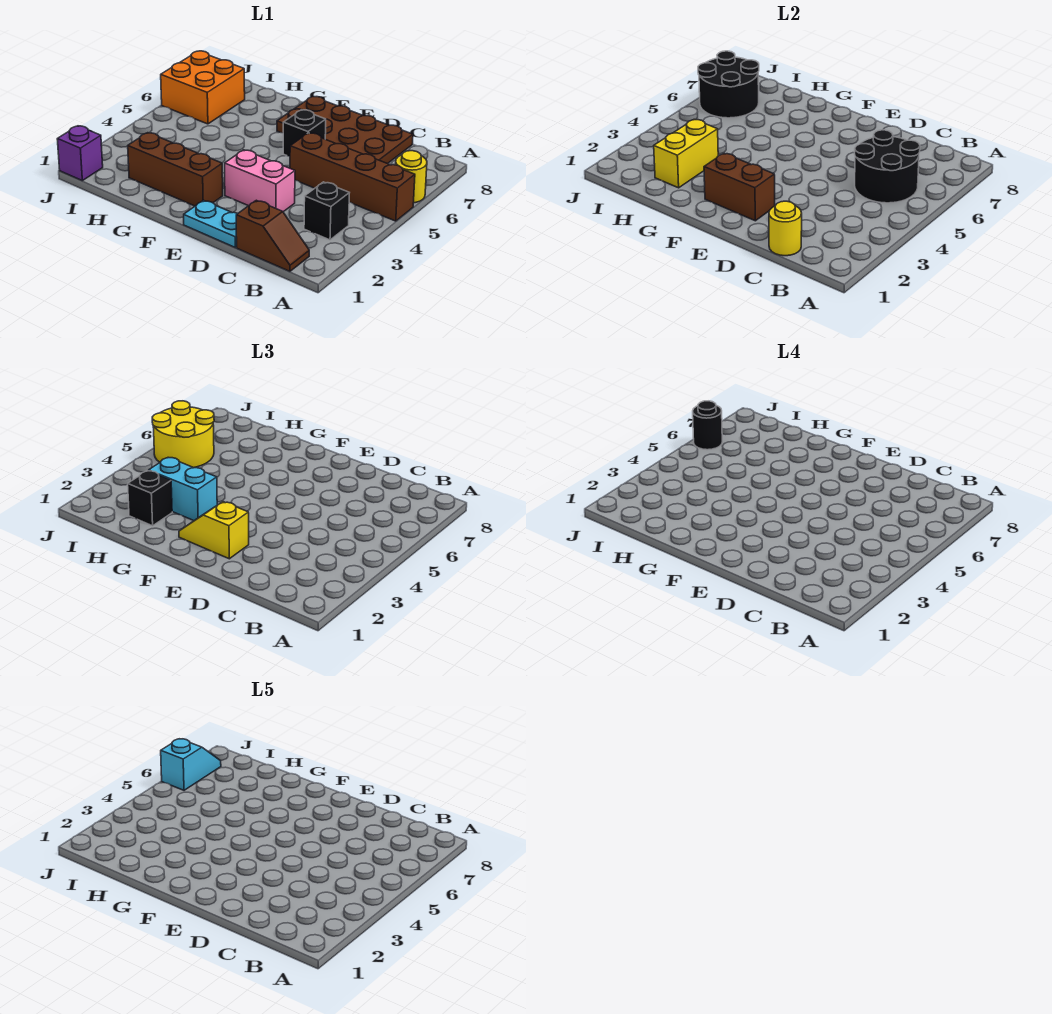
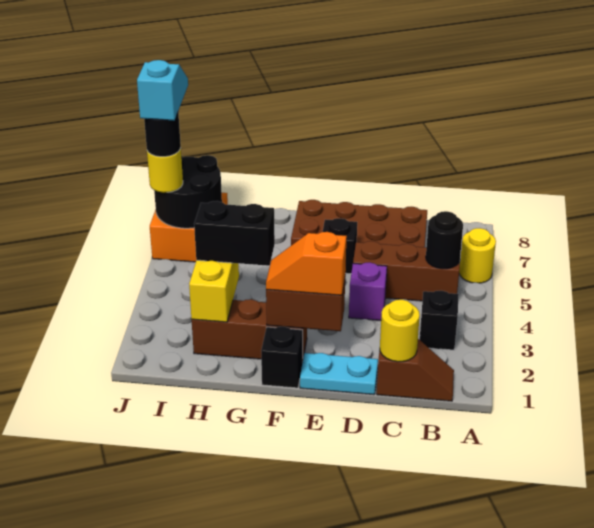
brown 1x4 brick [290,133,415,221] -> brown 1x3 brick [353,241,460,301]
black 2x2 round brick [855,130,920,203] -> black 1x1 round brick [426,211,463,269]
pink 1x2 brick [225,150,295,212] -> none
yellow 1x2 slope [179,502,249,559] -> orange 1x2 slope [266,232,347,295]
cyan 1x2 brick [149,458,217,521] -> black 1x2 brick [194,201,275,266]
black 1x1 brick [128,471,172,526] -> black 1x1 brick moved to [261,326,303,388]
yellow 2x2 round brick [152,401,214,468] -> yellow 1x1 round brick [147,149,183,193]
purple 1x1 brick [57,126,103,181] -> purple 1x1 brick moved to [349,262,387,320]

